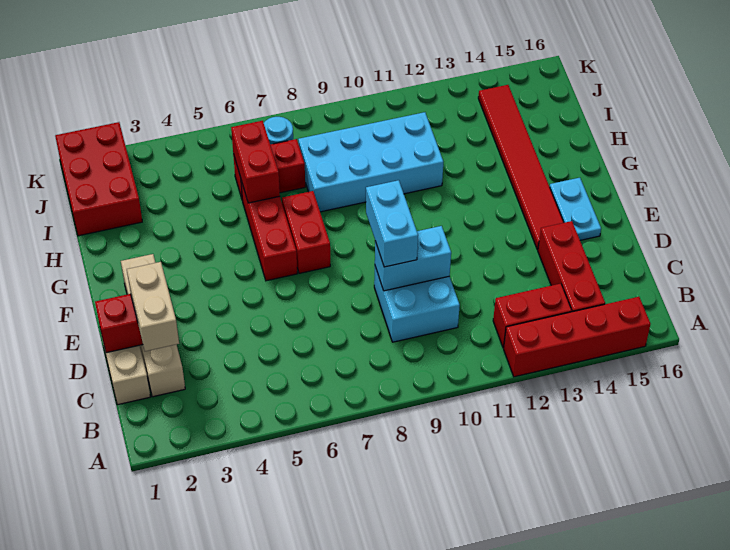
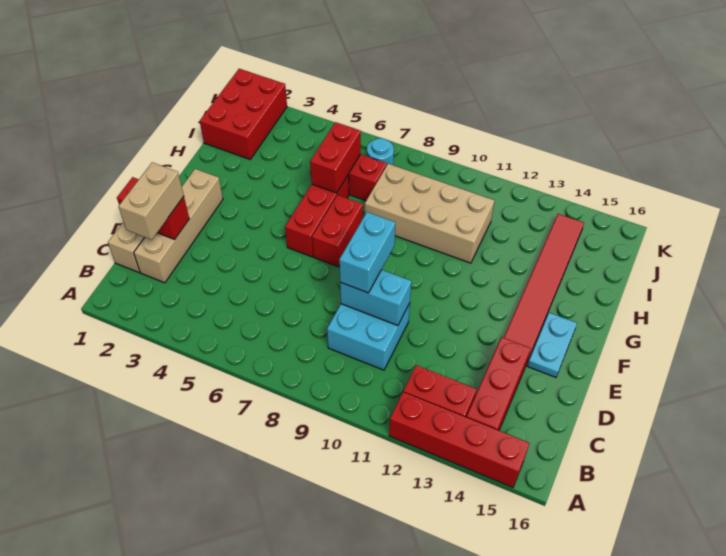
cyan 2x4 brick [298,112,443,212] -> tan 2x4 brick [365,164,495,263]

